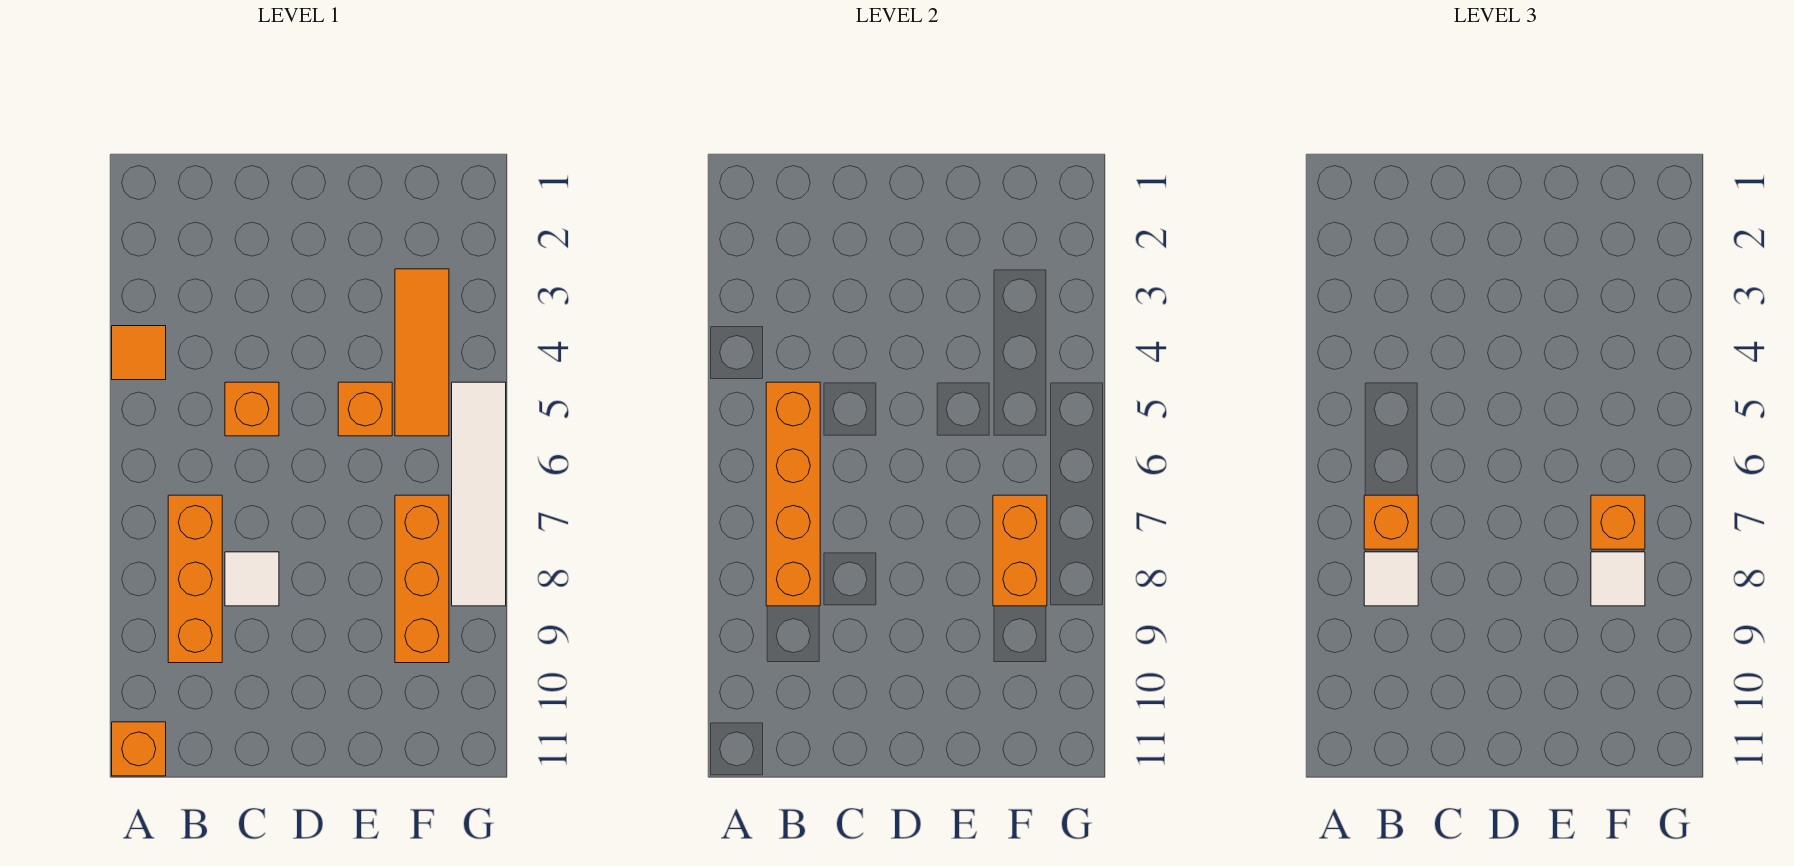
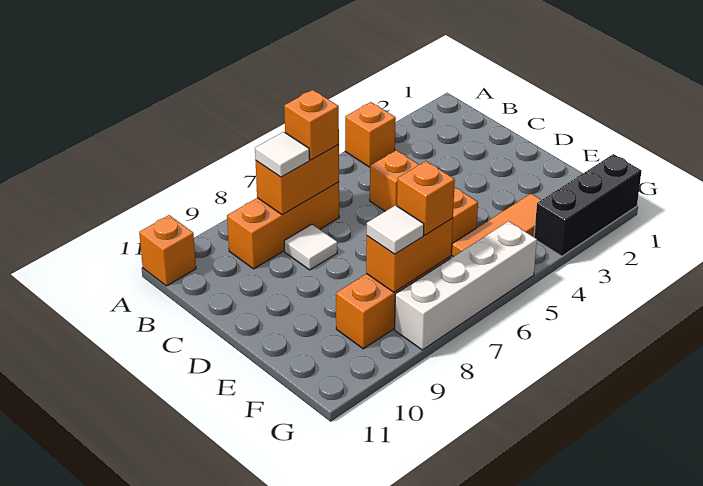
orange 1x1 tile [112,326,166,380] -> orange 1x1 brick [345,102,396,167]
orange 1x4 brick [766,382,820,606] -> orange 1x2 brick [256,145,339,215]
none -> black 1x3 brick [534,154,641,256]
white 1x4 tile [452,382,506,606] -> white 1x4 brick [395,221,537,350]

